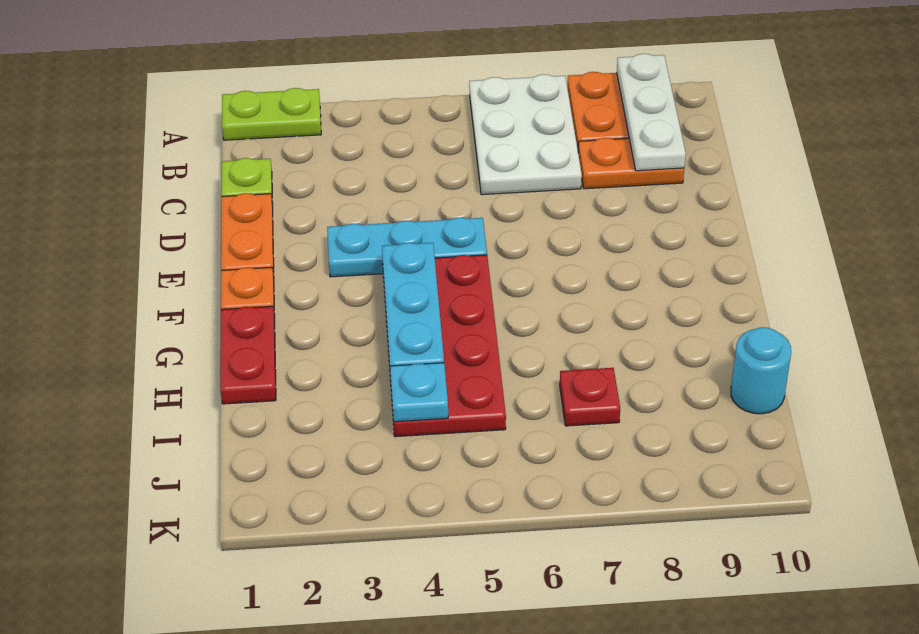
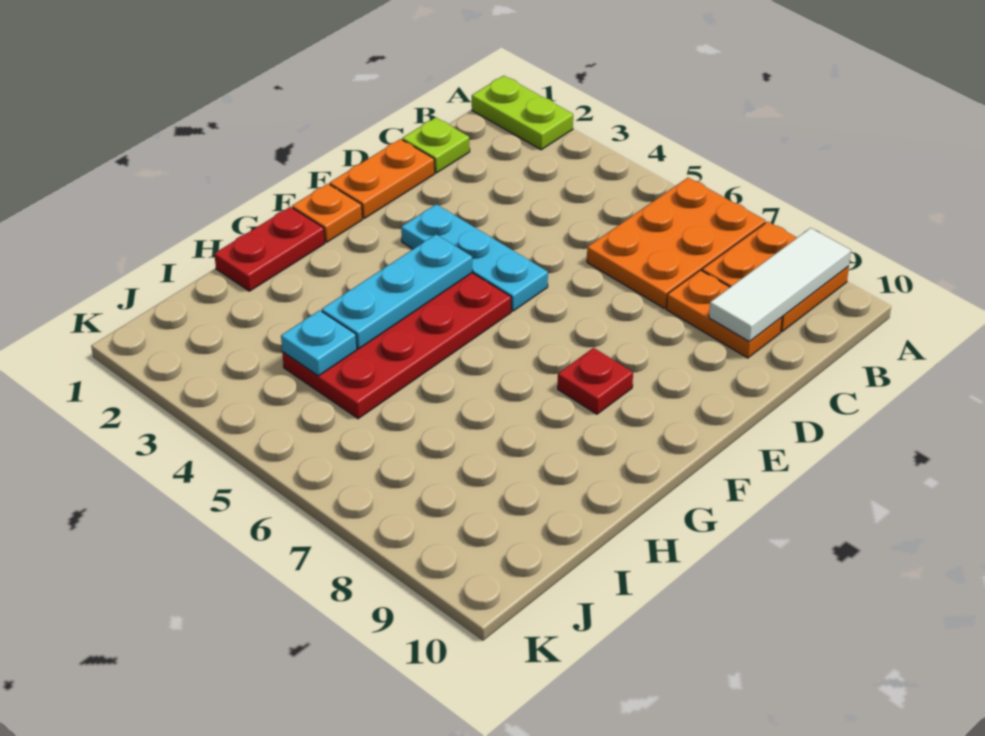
white 2x3 plate [469,74,582,195] -> orange 2x3 plate [587,178,766,308]
white 1x3 plate [617,54,686,171] -> white 1x3 tile [709,228,851,341]
red 1x1 plate [560,368,620,426] -> red 1x1 plate moved to [558,348,633,414]
cyan 1x1 round brick [731,327,791,414] -> none

